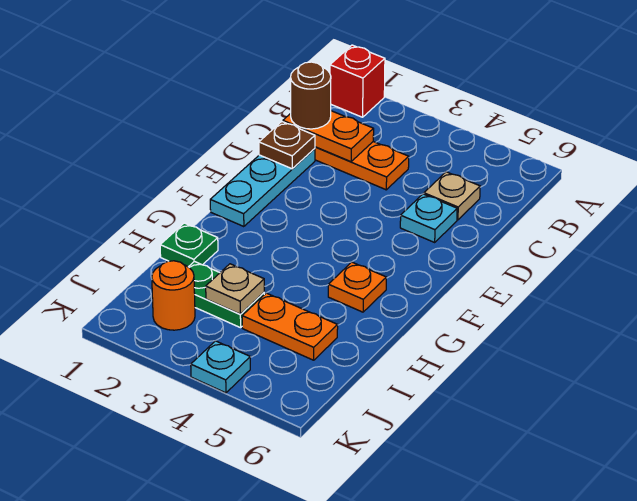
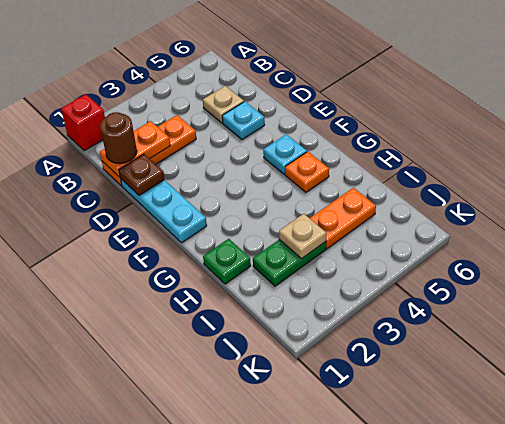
orange 1x1 round brick [152,261,195,330] -> none
cyan 1x1 plate [191,341,250,393] -> cyan 1x1 plate moved to [263,134,307,174]

